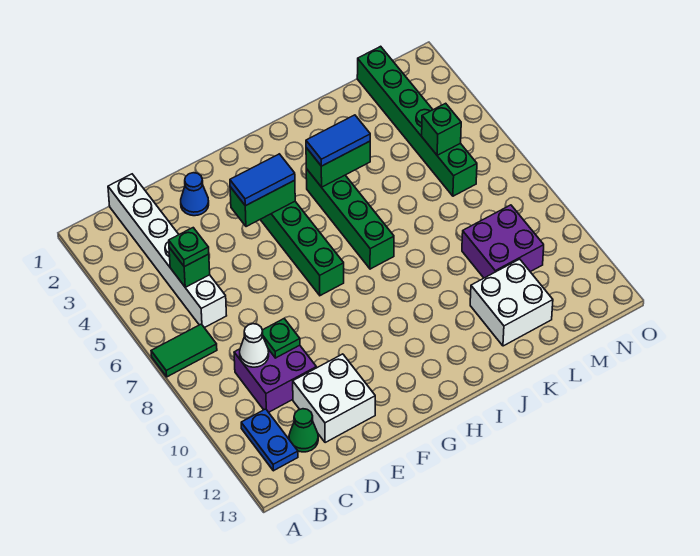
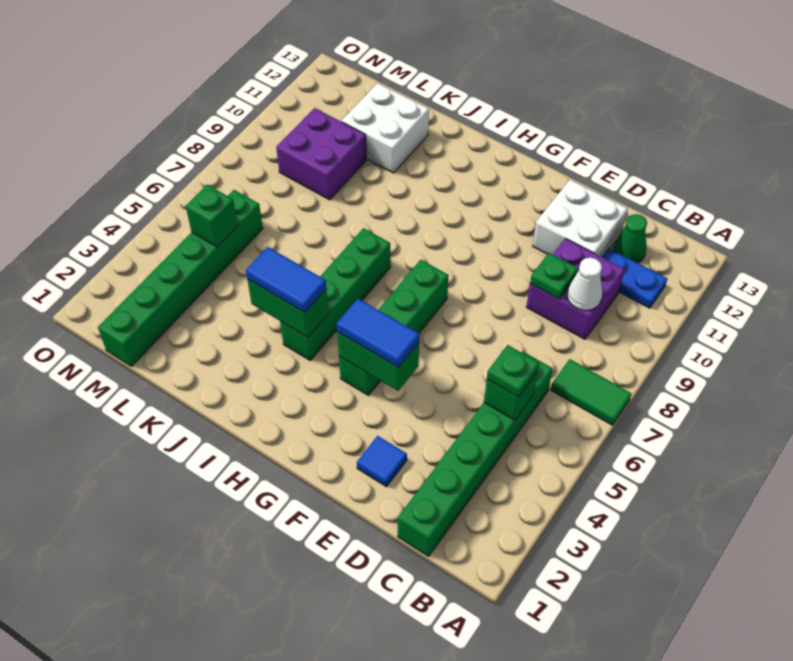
blue 1x2 plate [241,409,298,471] -> blue 1x2 plate turned to [602,248,667,308]
white 1x6 brick [108,174,227,328] -> green 1x6 brick [398,351,553,556]
blue 1x1 cone [181,173,209,216] -> blue 1x1 tile [357,436,407,487]

